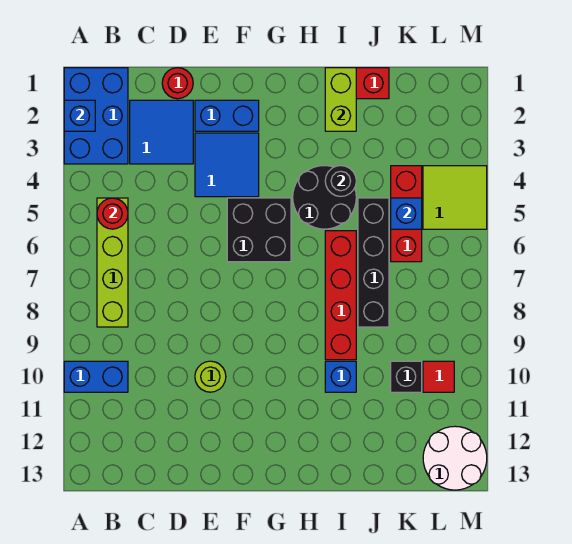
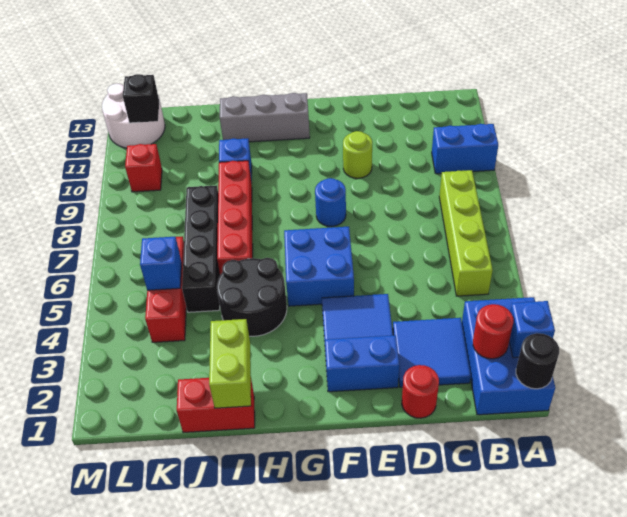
red 1x1 round brick [97,198,128,229] -> red 1x1 round brick moved to [473,304,513,359]
black 2x2 brick [227,198,291,262] -> blue 2x2 brick [284,227,354,306]
none -> blue 1x1 round brick [315,178,346,226]
none -> grey 1x3 brick [220,93,310,142]
black 1x1 round brick [325,166,356,196] -> black 1x1 round brick moved to [516,333,559,389]
black 1x1 brick [391,361,422,392] -> black 1x1 brick moved to [123,74,159,123]
lime 2x2 tile [423,166,487,229] -> none
red 1x1 tile [423,361,454,392] -> red 1x1 brick [125,144,162,192]

